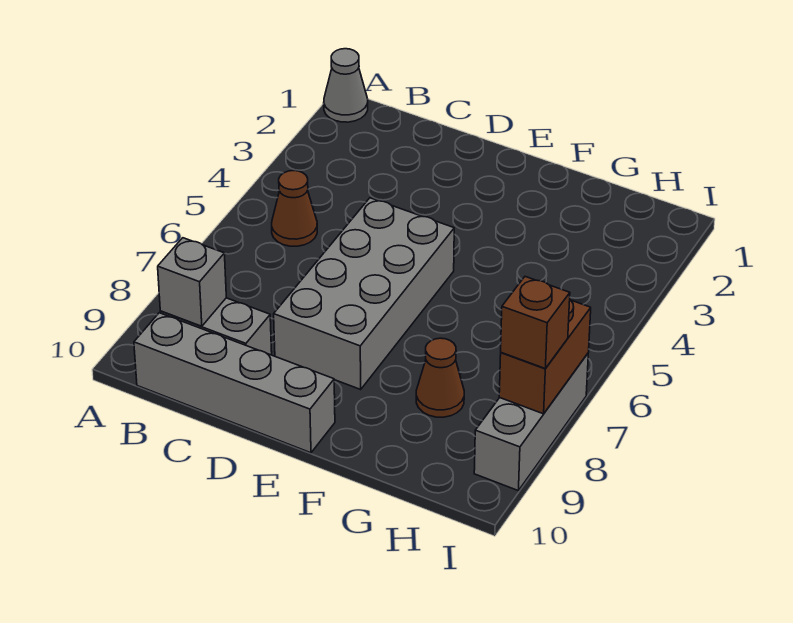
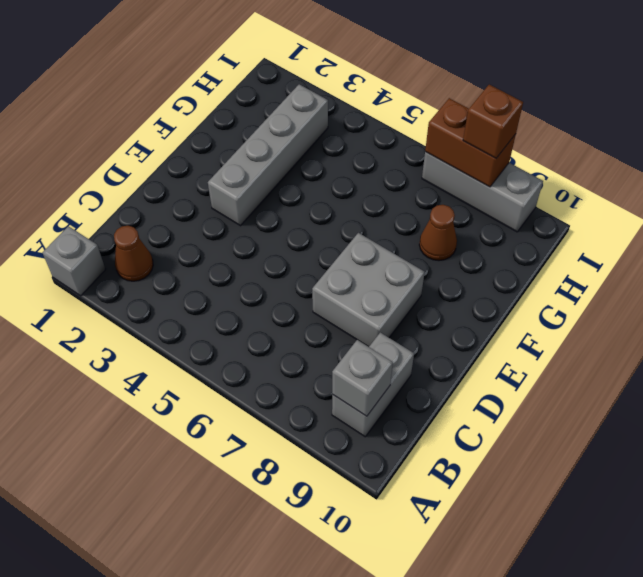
grey 1x1 cone [324,49,368,122] -> grey 1x1 brick [42,226,106,296]
brown 1x1 cone [272,171,317,246] -> brown 1x1 cone moved to [114,226,153,281]
grey 1x4 brick [134,313,335,453] -> grey 1x4 brick moved to [208,84,328,226]
grey 2x4 brick [274,198,454,389] -> grey 2x2 brick [312,233,425,347]

